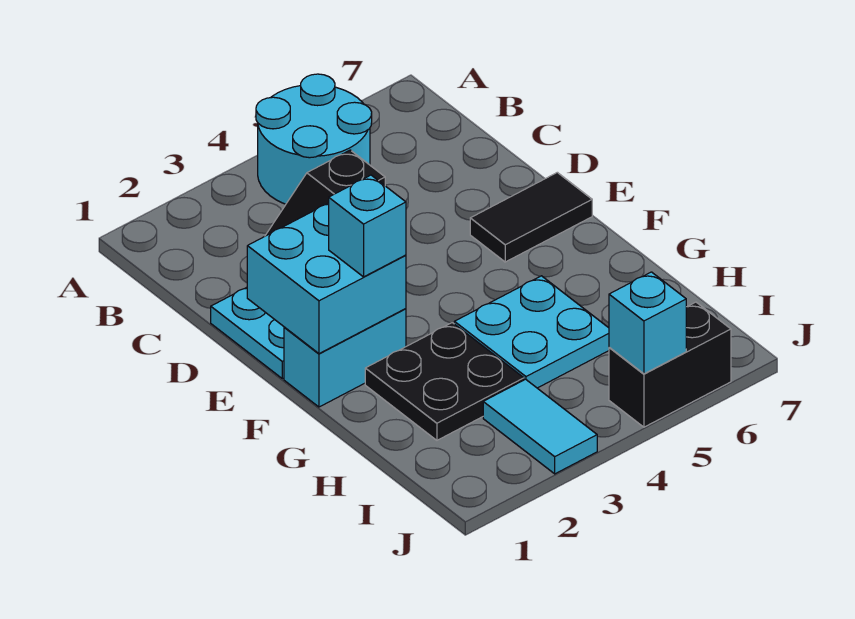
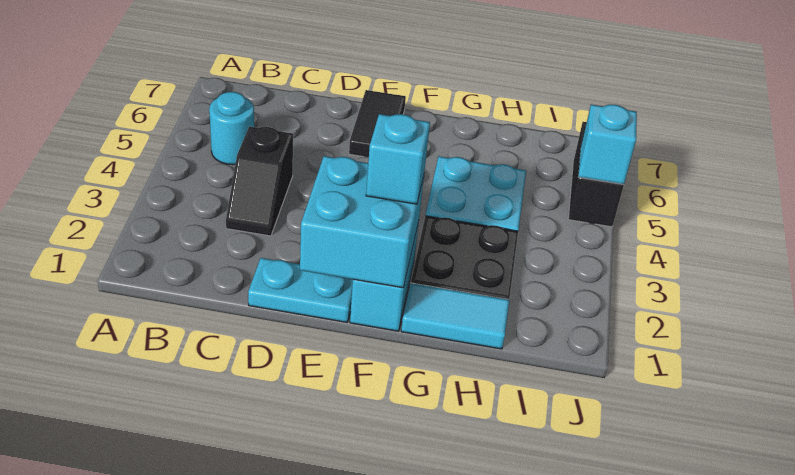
cyan 2x2 round brick [256,74,372,204] -> cyan 1x1 round brick [209,92,254,165]
cyan 1x2 tile [483,379,597,474] -> cyan 1x2 tile moved to [401,283,509,349]

